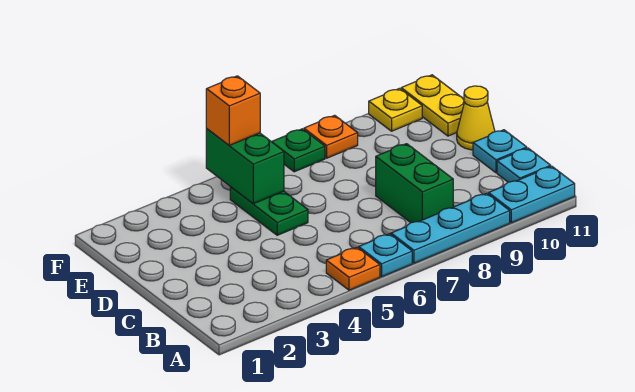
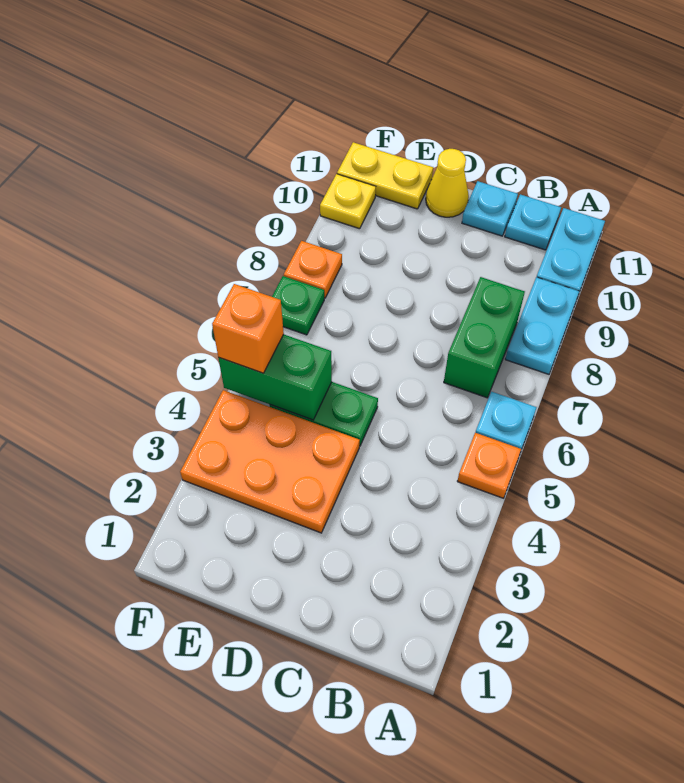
cyan 1x3 plate [391,193,510,263] -> cyan 1x2 plate [505,277,579,374]
green 1x2 brick [376,144,453,223] -> green 1x2 brick turned to [444,277,525,398]
none -> orange 2x3 plate [180,390,360,533]

